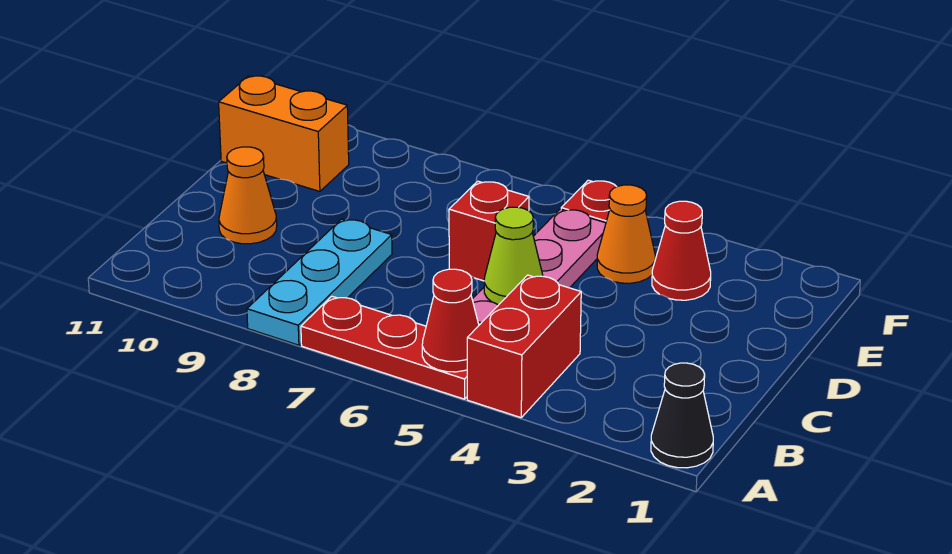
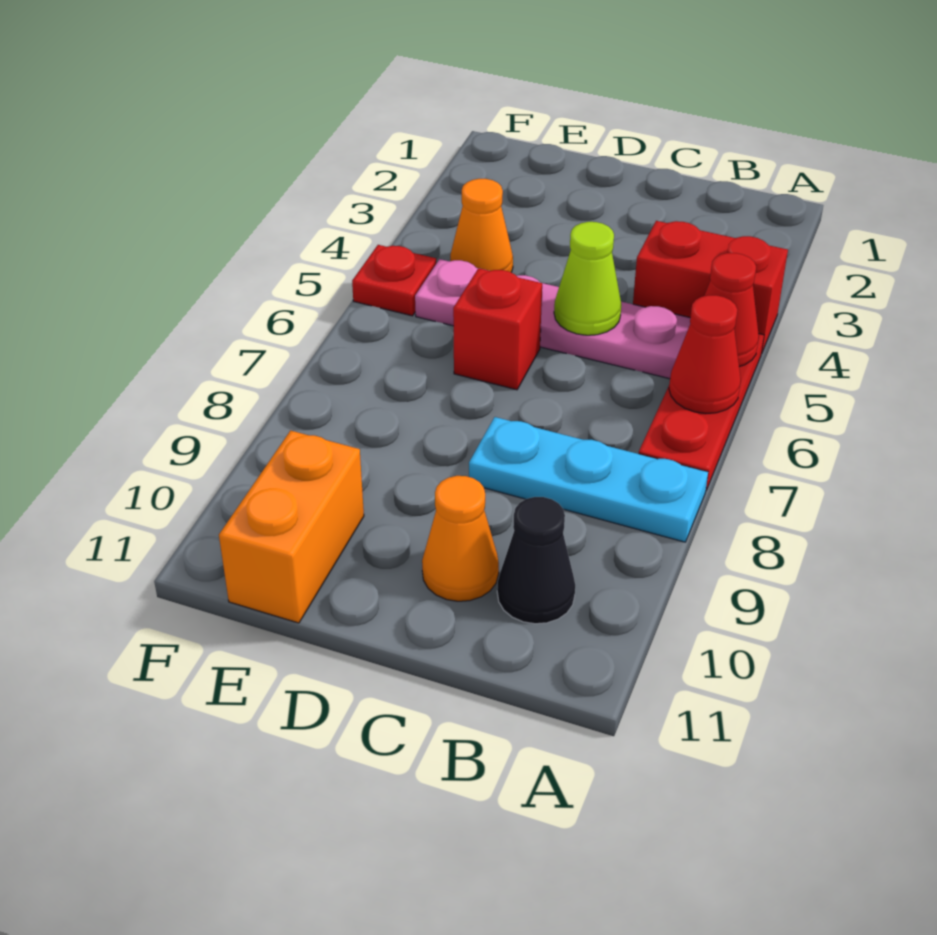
black 1x1 cone [651,363,713,468] -> black 1x1 cone moved to [497,497,575,624]
red 1x1 cone [652,201,711,300] -> red 1x1 cone moved to [669,295,741,414]

